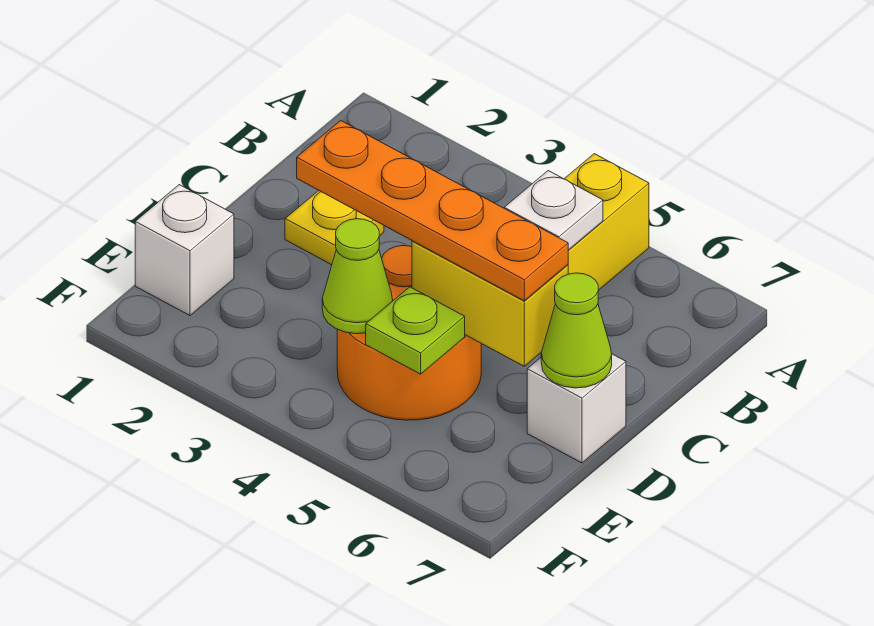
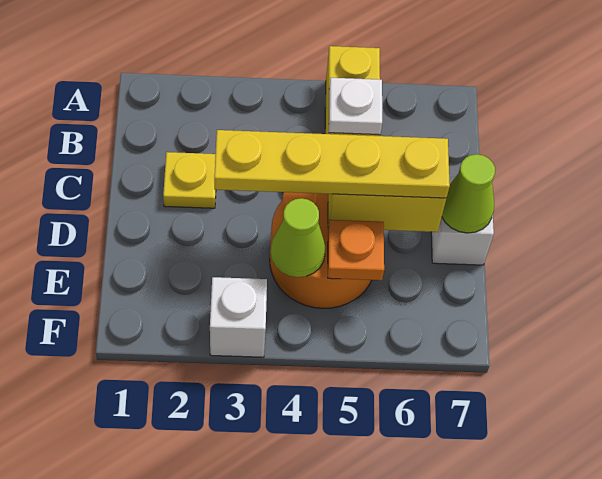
orange 1x4 plate [297,120,568,301] -> yellow 1x4 plate [214,130,450,198]
white 1x1 brick [135,185,234,316] -> white 1x1 brick moved to [210,277,267,357]
lime 1x1 plate [366,287,465,374] -> orange 1x1 plate [328,220,384,280]

